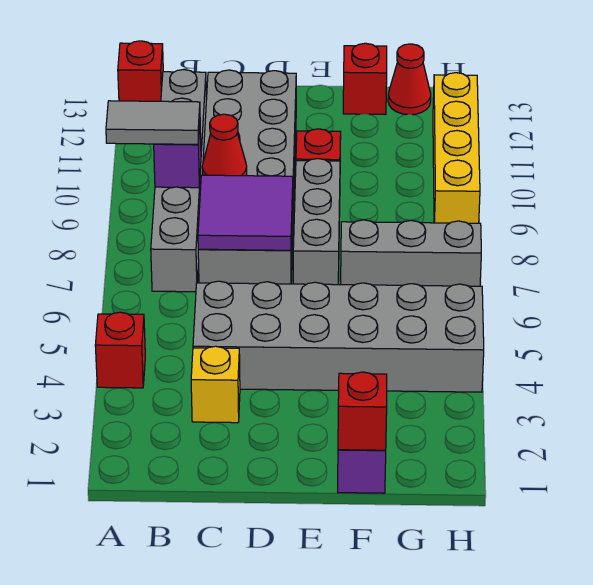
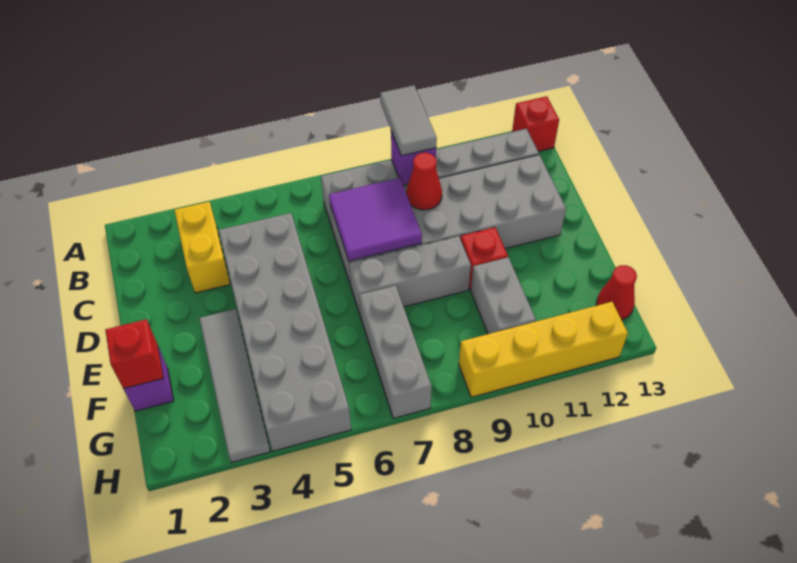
red 1x1 brick [95,312,145,388] -> none
yellow 1x1 brick [191,346,240,423] -> yellow 1x2 brick [174,202,230,293]
none -> grey 1x4 tile [199,309,270,462]
none -> grey 1x2 brick [471,257,536,334]
red 1x1 brick [343,43,387,115] -> none

